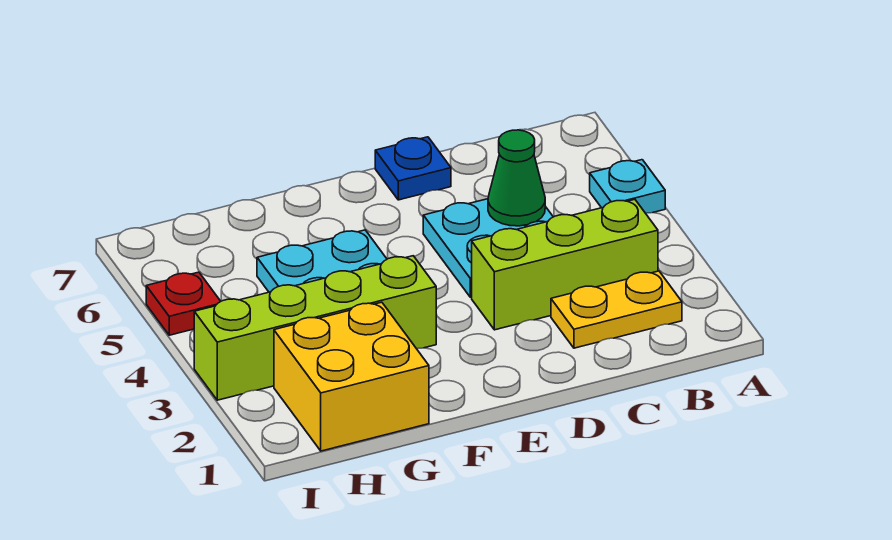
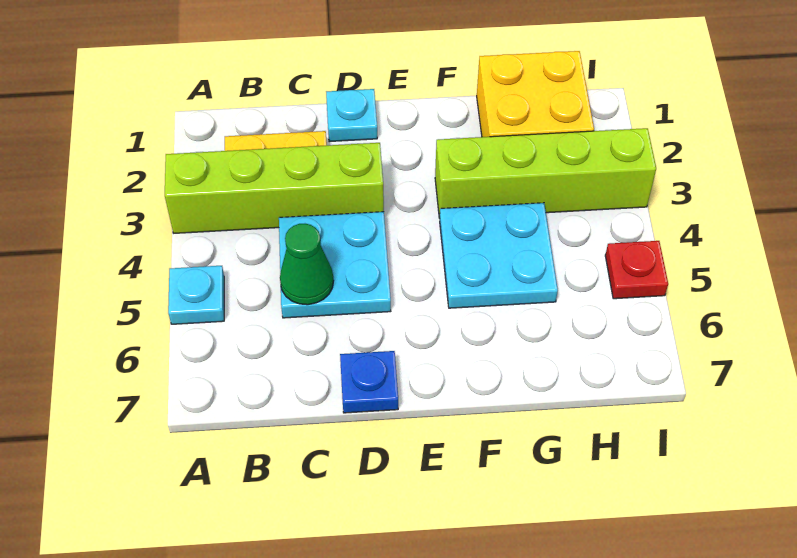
lime 1x3 brick [472,199,658,330] -> lime 1x4 brick [165,143,384,233]
none -> cyan 1x1 plate [326,89,377,142]

